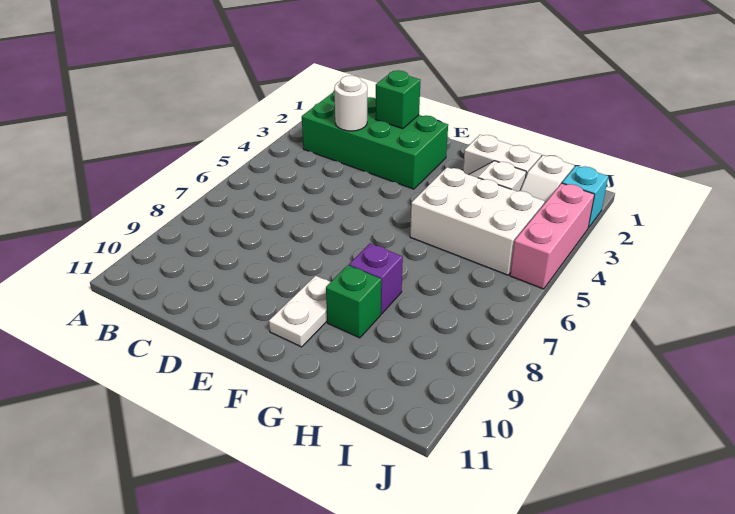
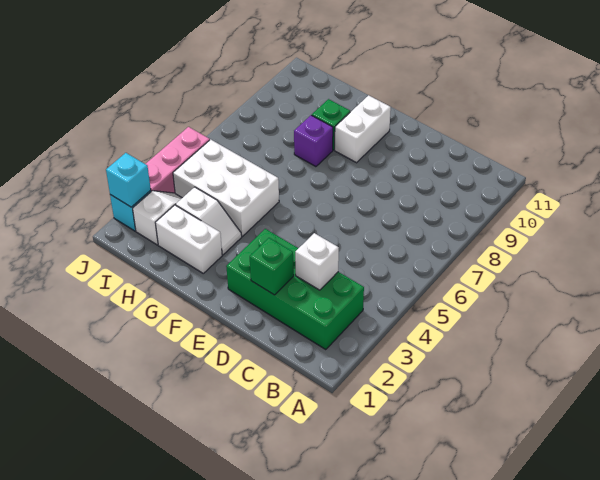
white 1x1 round brick [334,76,367,131] -> white 1x1 brick [295,233,339,290]
white 1x2 plate [269,275,330,347] -> white 1x2 brick [335,95,391,163]
none -> cyan 1x1 brick [106,153,151,207]

